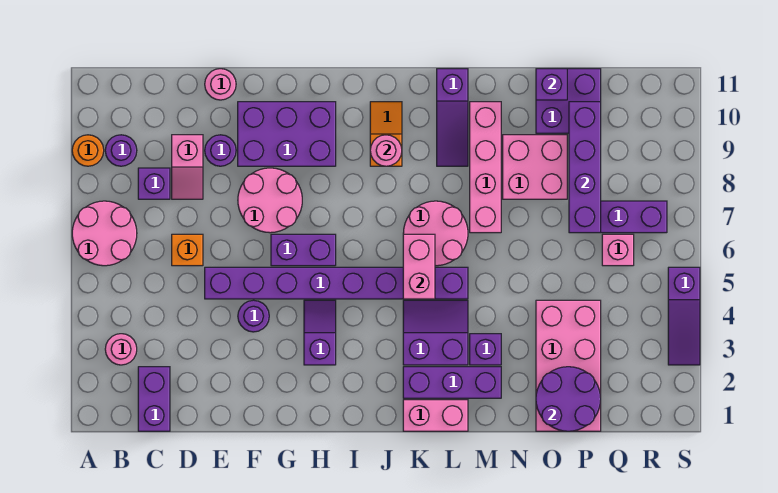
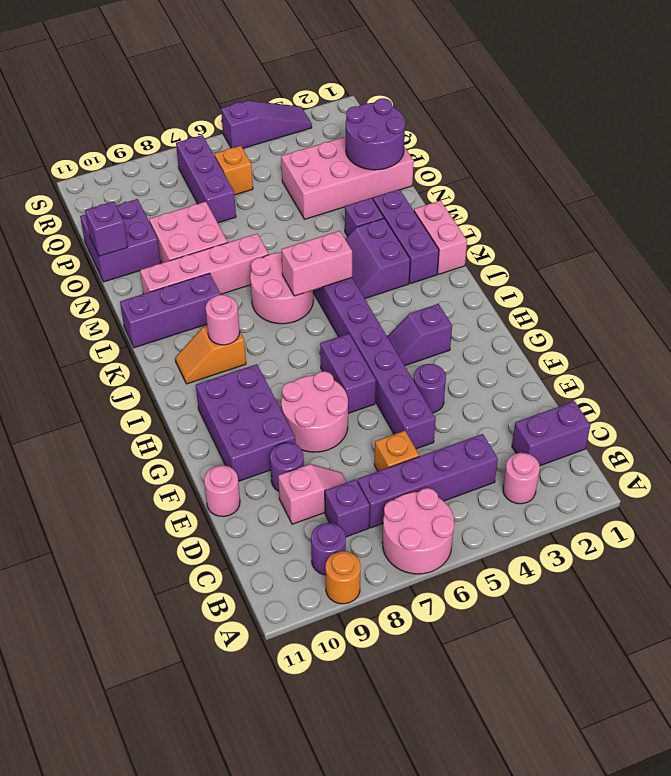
purple 1x3 slope [437,69,468,166] -> purple 1x3 brick [120,273,221,348]
purple 1x4 brick [569,102,601,233] -> purple 1x4 brick moved to [357,434,498,528]
pink 1x1 brick [602,234,634,266] -> orange 1x1 brick [214,146,253,195]

